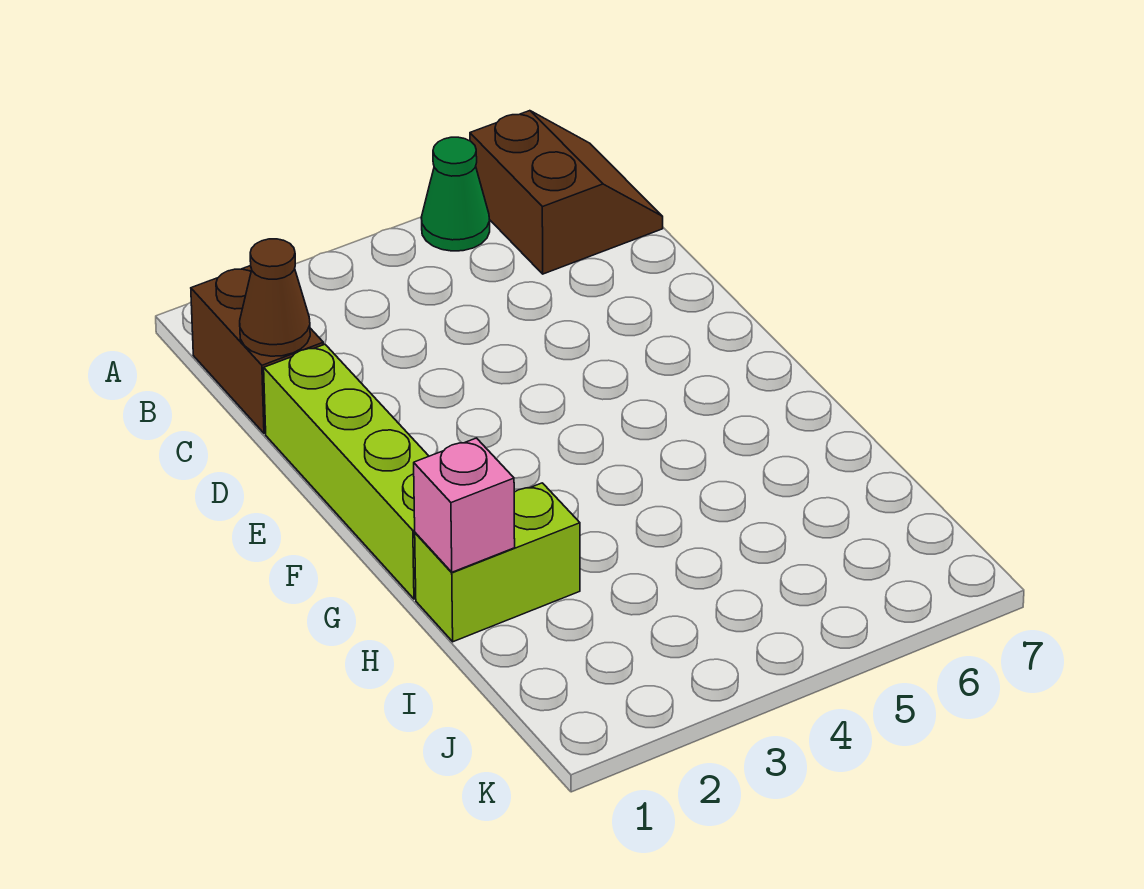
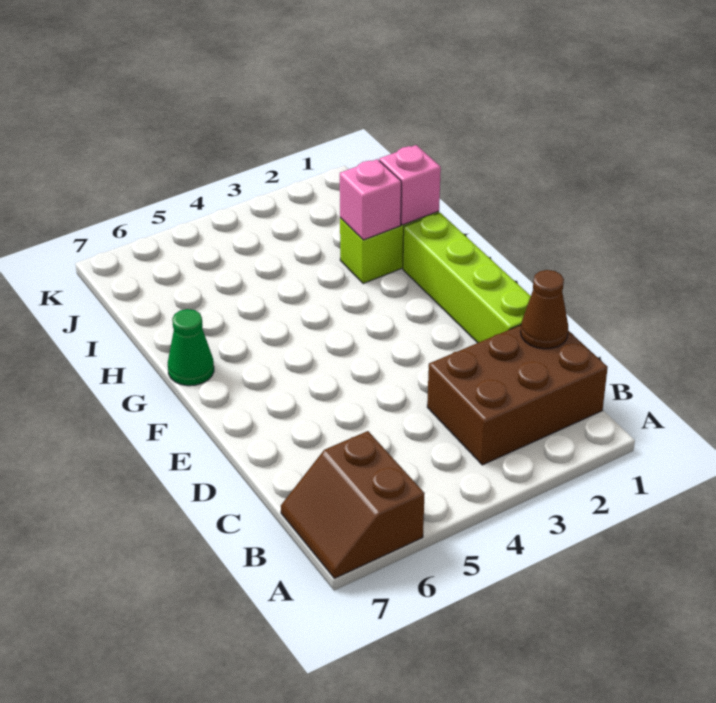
green 1x1 cone [421,137,490,251] -> green 1x1 cone moved to [168,309,214,386]
brown 1x2 brick [191,266,323,433] -> brown 2x3 brick [427,325,608,465]
none -> pink 1x1 brick [340,159,401,240]

